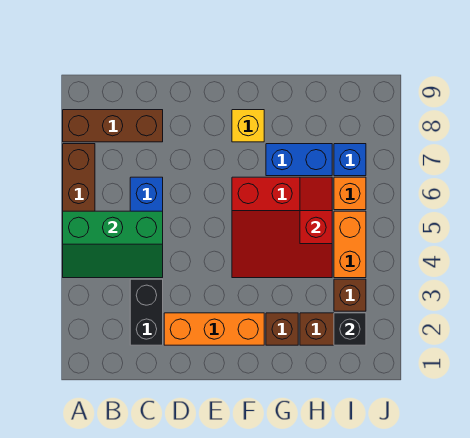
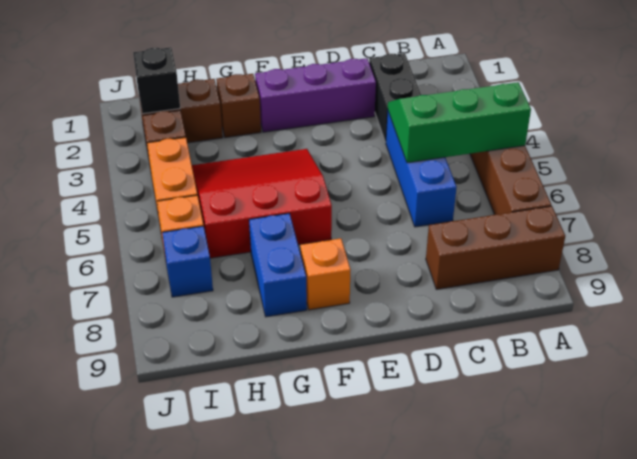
orange 1x3 brick [164,313,264,345] -> purple 1x3 brick [255,58,376,132]
yellow 1x1 brick [232,110,264,142] -> orange 1x1 brick [300,238,351,310]
blue 1x2 brick [266,144,332,176] -> blue 1x2 brick turned to [249,213,307,317]
red 1x2 slope [300,177,332,244] -> none

